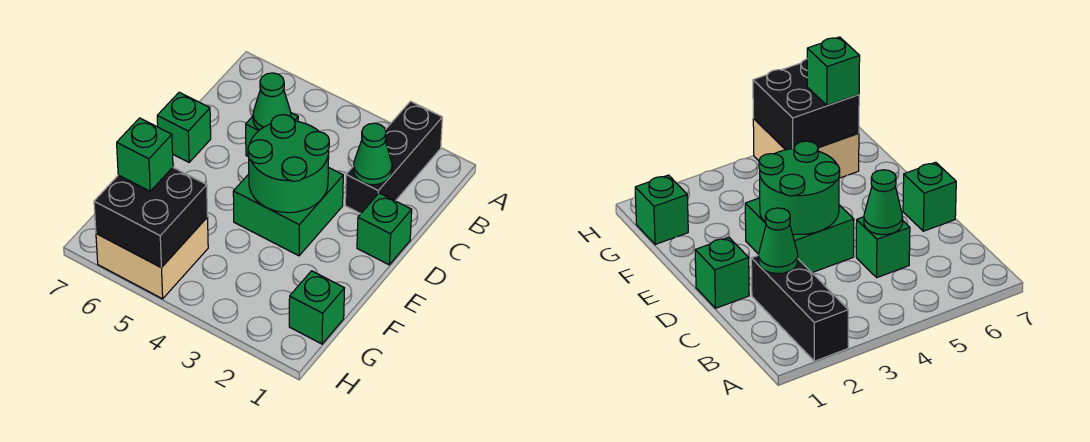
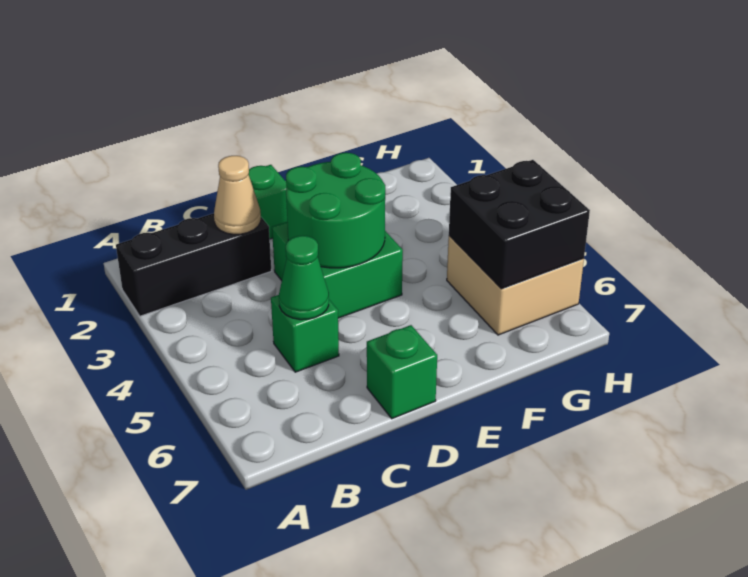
green 1x1 cone [354,123,392,185] -> tan 1x1 cone [214,156,261,234]
green 1x1 brick [289,271,345,344] -> none
green 1x1 brick [117,118,173,191] -> none

